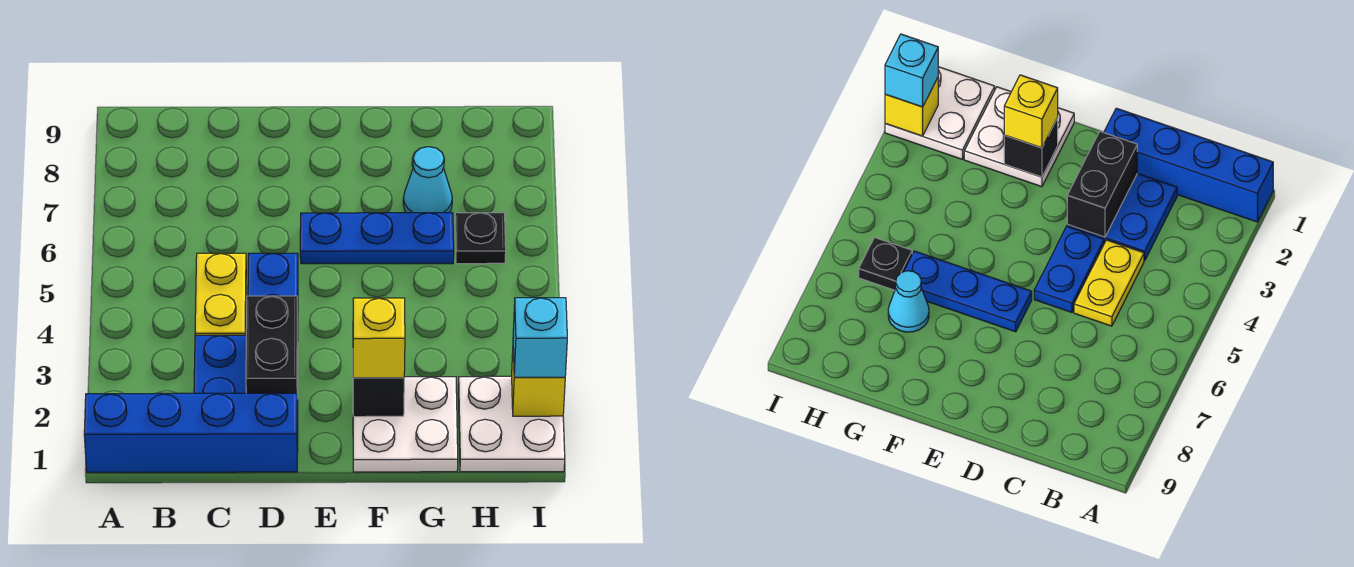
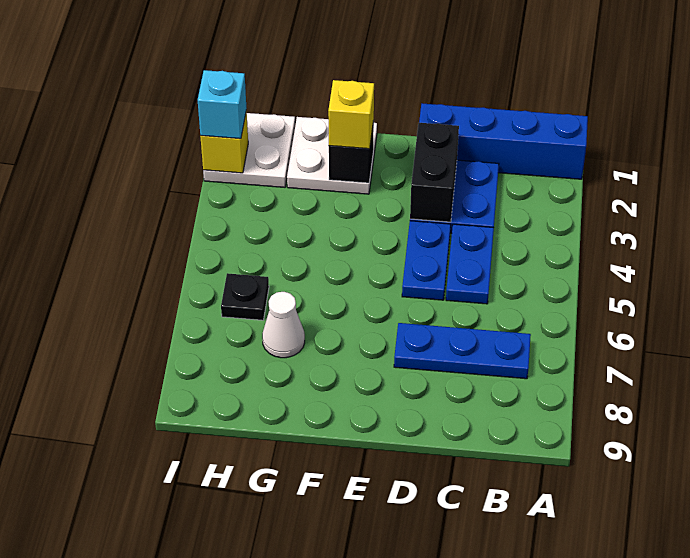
yellow 1x2 plate [195,253,246,335] -> blue 1x2 plate [446,224,494,304]
blue 1x3 plate [300,213,454,264] -> blue 1x3 plate moved to [394,323,531,379]
cyan 1x1 cone [403,147,452,213] -> white 1x1 cone [262,292,305,358]

